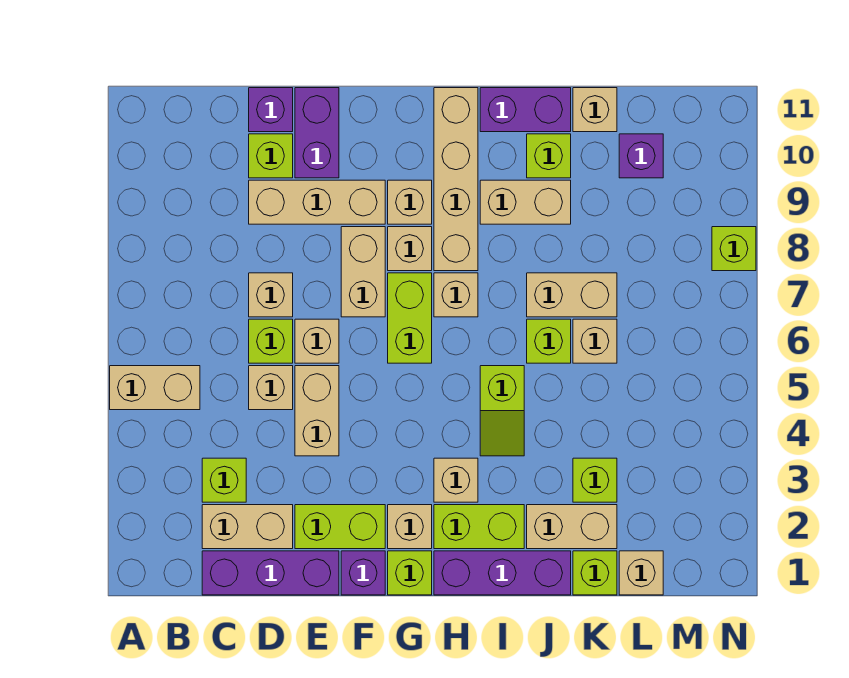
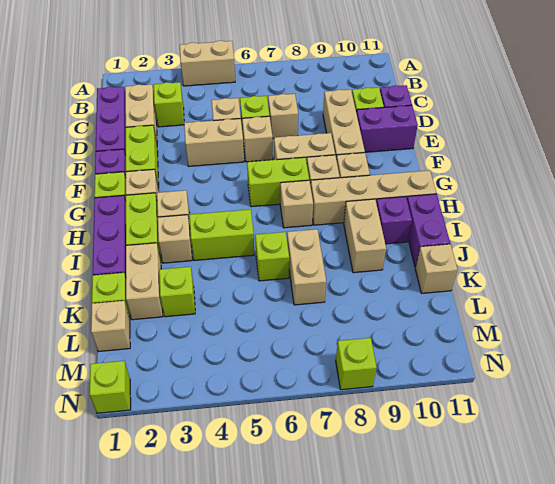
tan 1x2 brick [110,366,200,410] -> tan 1x2 brick turned to [180,41,235,86]
lime 1x2 slope [480,366,524,456] -> lime 1x2 brick [190,209,254,261]
lime 1x1 brick [527,134,571,178] -> lime 1x1 brick moved to [90,361,131,413]
tan 1x1 brick [573,319,617,363] -> tan 1x1 brick moved to [158,215,192,263]
purple 1x1 brick [619,134,663,178] -> purple 1x1 brick moved to [376,197,412,244]

